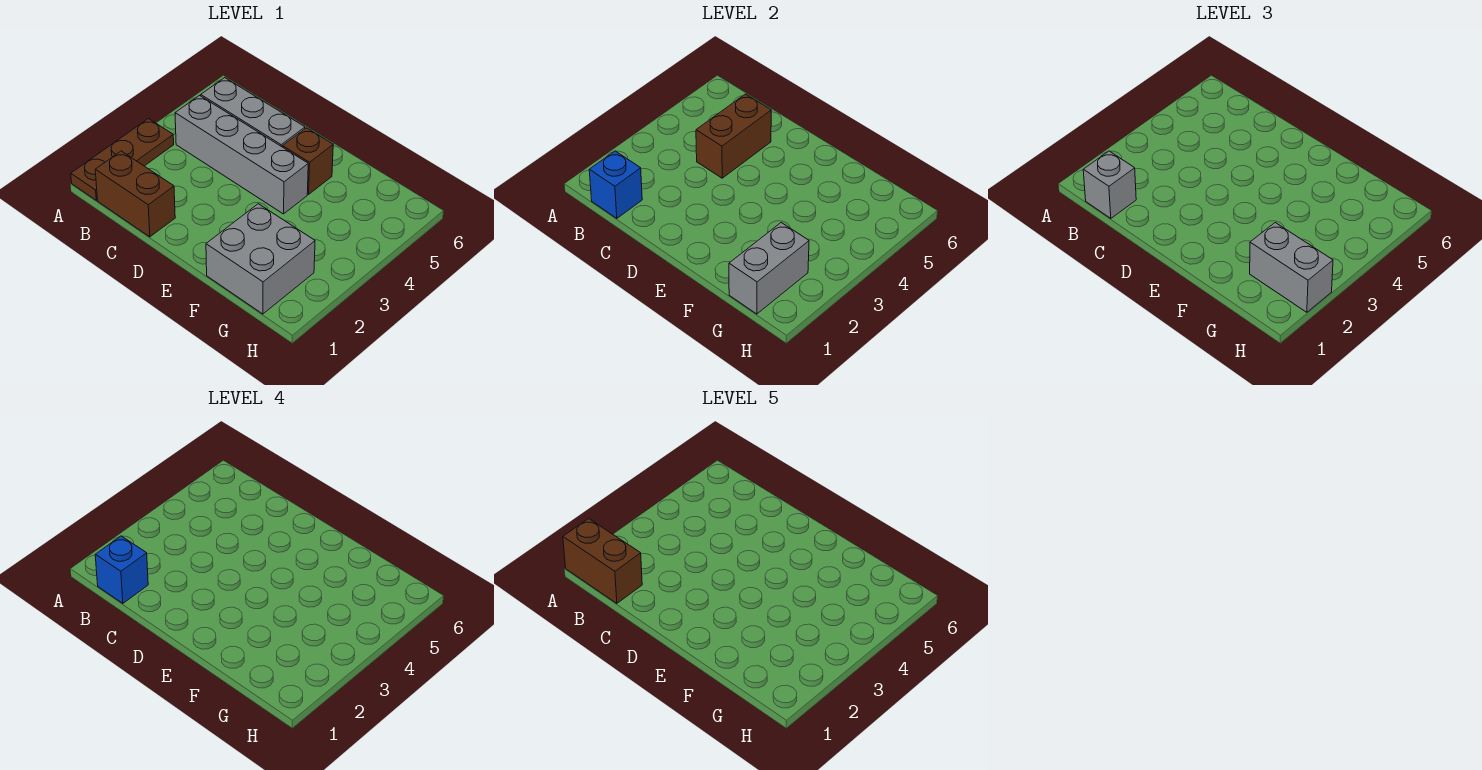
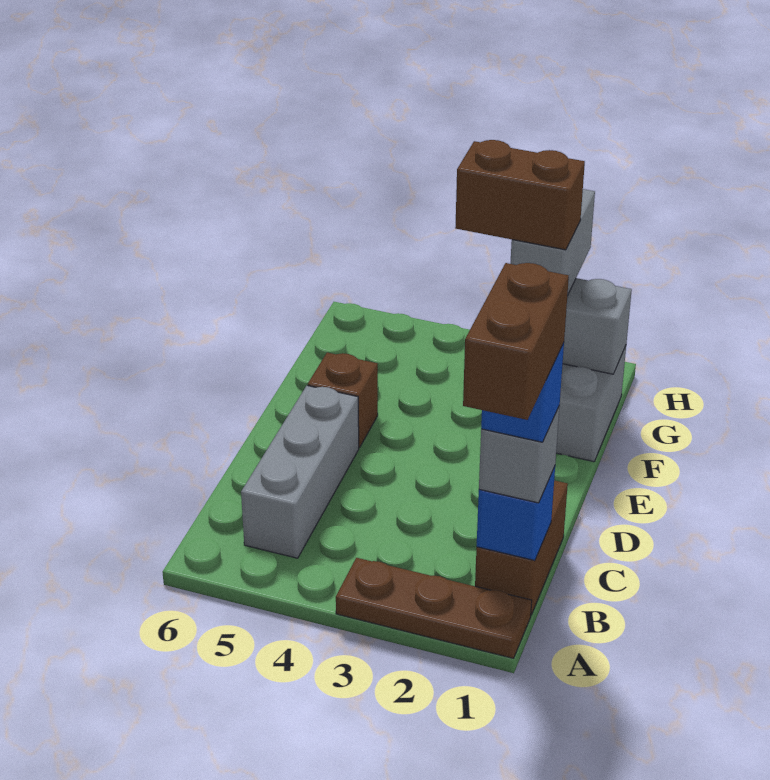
grey 1x4 brick [175,96,308,214] -> none
brown 1x2 brick [696,94,771,178] -> brown 1x2 brick moved to [455,140,585,250]

